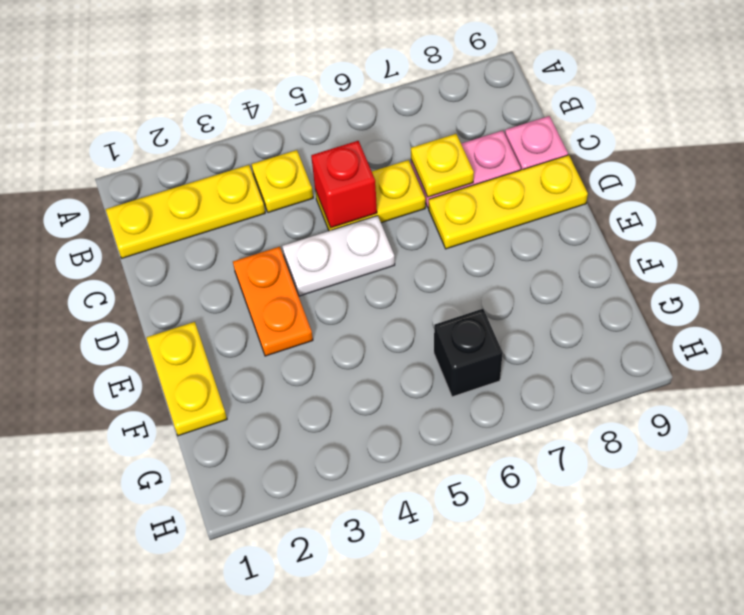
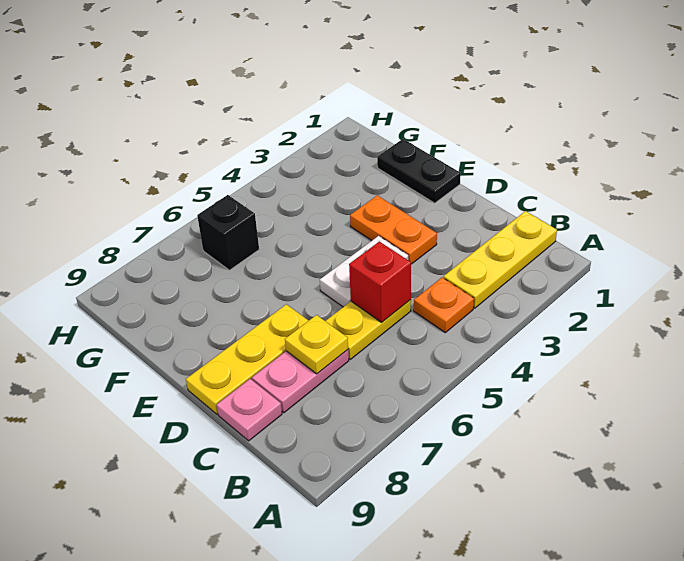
yellow 1x1 plate [252,150,313,212] -> orange 1x1 plate [414,277,474,333]
yellow 1x2 plate [147,322,227,436] -> black 1x2 plate [377,139,461,203]

